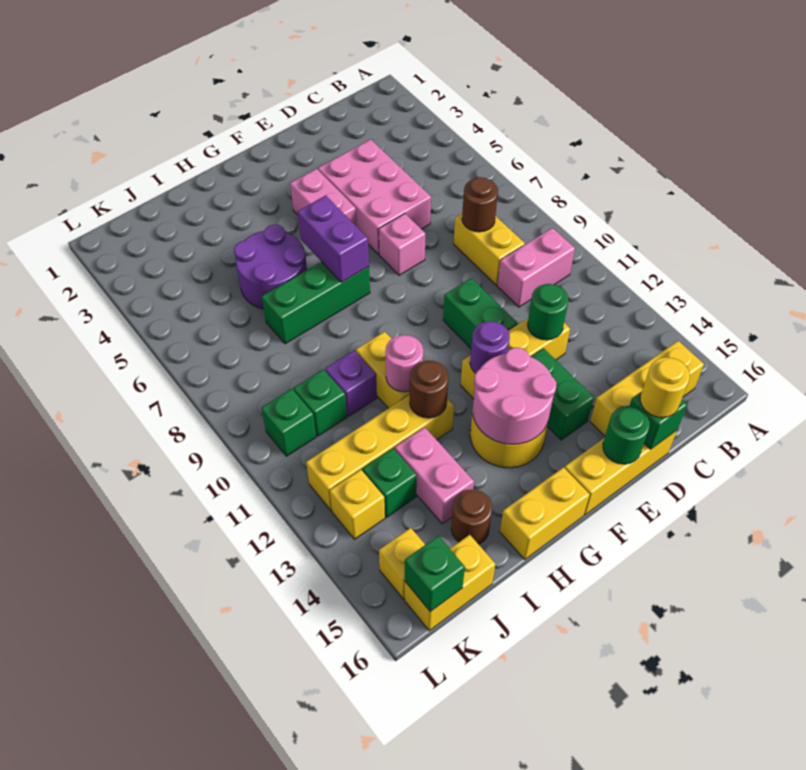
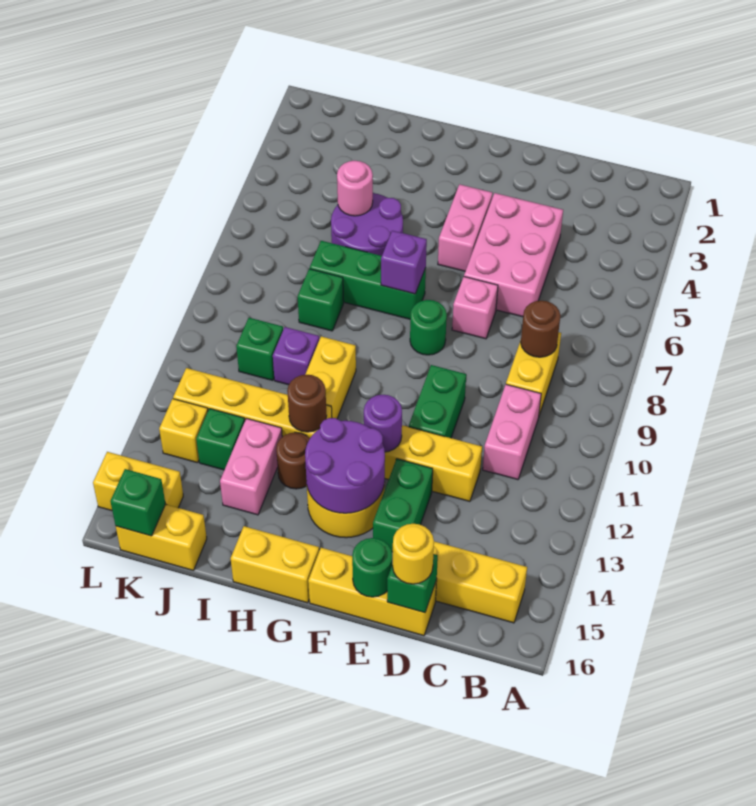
pink 1x2 brick [497,228,575,307] -> pink 1x2 brick turned to [483,384,541,480]
green 1x1 round brick [528,284,568,340] -> green 1x1 round brick moved to [410,300,447,355]
pink 2x2 round brick [473,348,556,444] -> purple 2x2 round brick [305,418,385,513]
purple 1x2 brick [298,196,369,283] -> purple 1x1 brick [381,231,427,294]
pink 1x1 round brick [386,335,423,392] -> pink 1x1 round brick moved to [337,161,373,216]
brown 1x1 round brick [451,489,492,544] -> brown 1x1 round brick moved to [276,432,310,489]
green 1x1 brick [261,389,316,456] -> green 1x1 brick moved to [298,269,344,331]
yellow 1x1 brick [379,528,425,599] -> yellow 1x2 brick [93,452,183,511]

